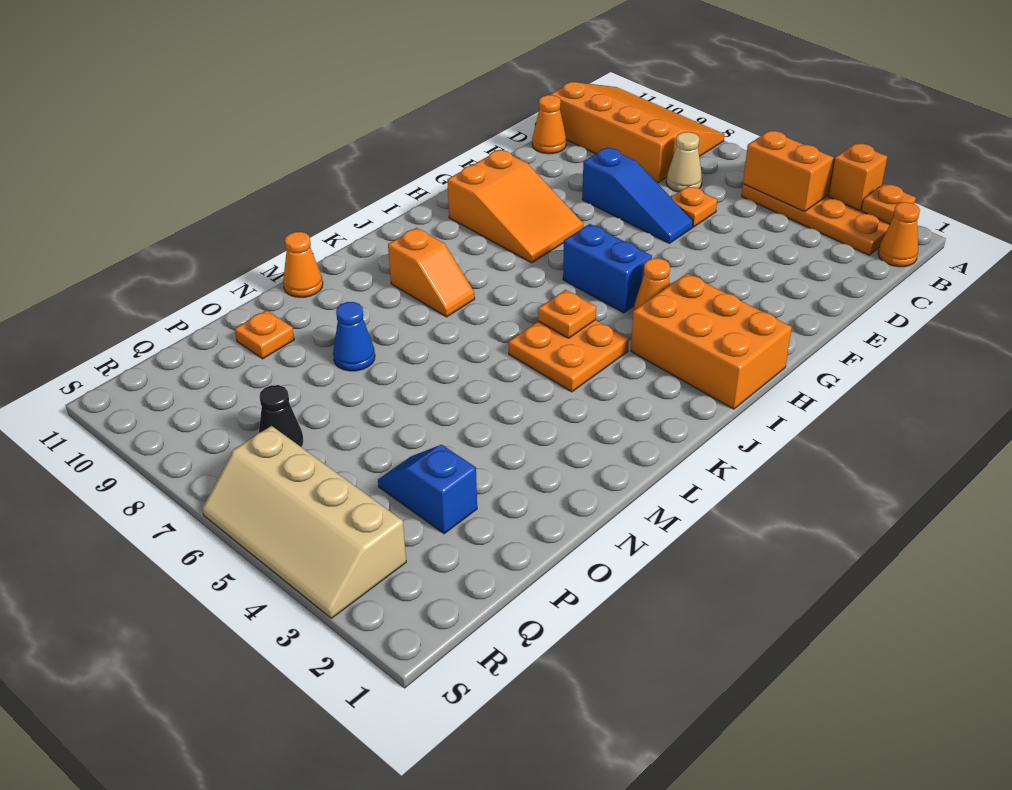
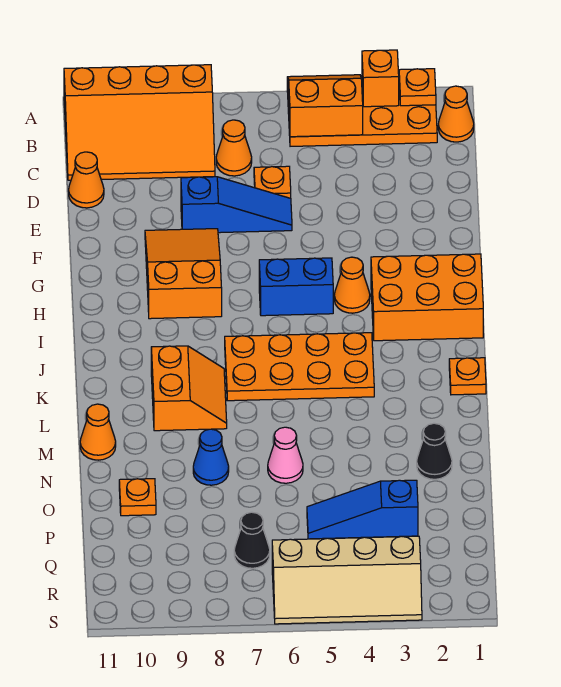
orange 3x4 slope [550,82,725,183] -> orange 3x4 slope turned to [64,65,215,180]
tan 1x1 cone [666,132,702,192] -> orange 1x1 cone [216,120,252,176]
orange 2x3 slope [447,150,583,263] -> orange 2x3 slope turned to [145,229,222,319]
orange 2x2 plate [509,320,629,392] -> orange 2x4 plate [225,333,374,401]
orange 1x1 plate [538,290,596,338] -> orange 1x1 plate moved to [449,358,486,395]
orange 1x2 slope [388,228,475,317] -> orange 2x2 slope [151,346,227,431]
none -> black 1x1 cone [417,423,452,479]
none -> pink 1x1 cone [268,427,303,483]
blue 1x2 slope [378,445,477,534] -> blue 1x3 slope [307,480,418,539]

